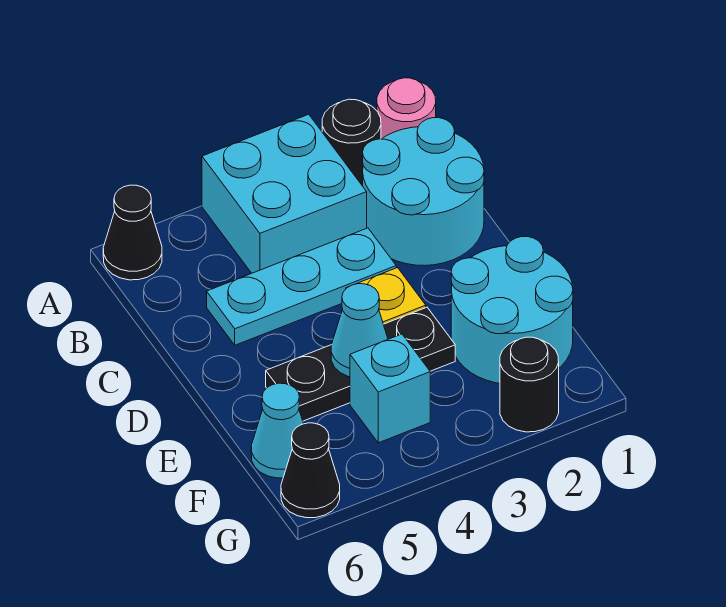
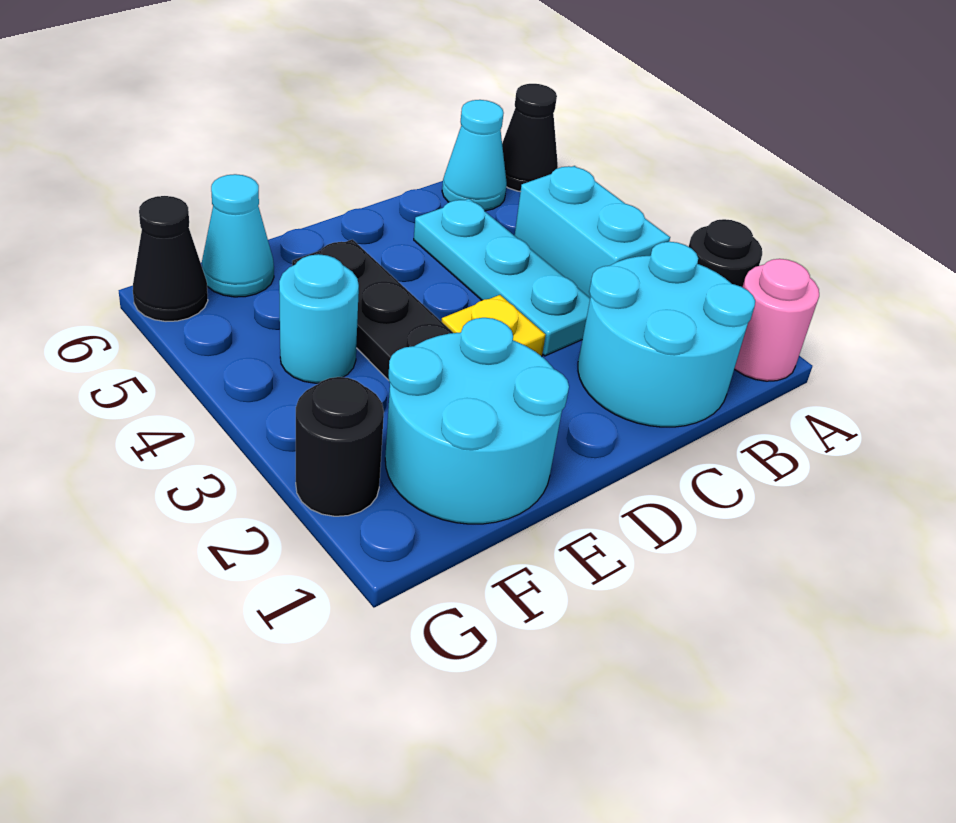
cyan 2x2 brick [202,114,367,273] -> cyan 1x2 brick [515,166,670,297]
cyan 1x1 cone [331,284,388,377] -> cyan 1x1 cone moved to [442,100,507,211]
cyan 1x1 brick [350,334,430,443] -> cyan 1x1 round brick [279,254,359,383]

